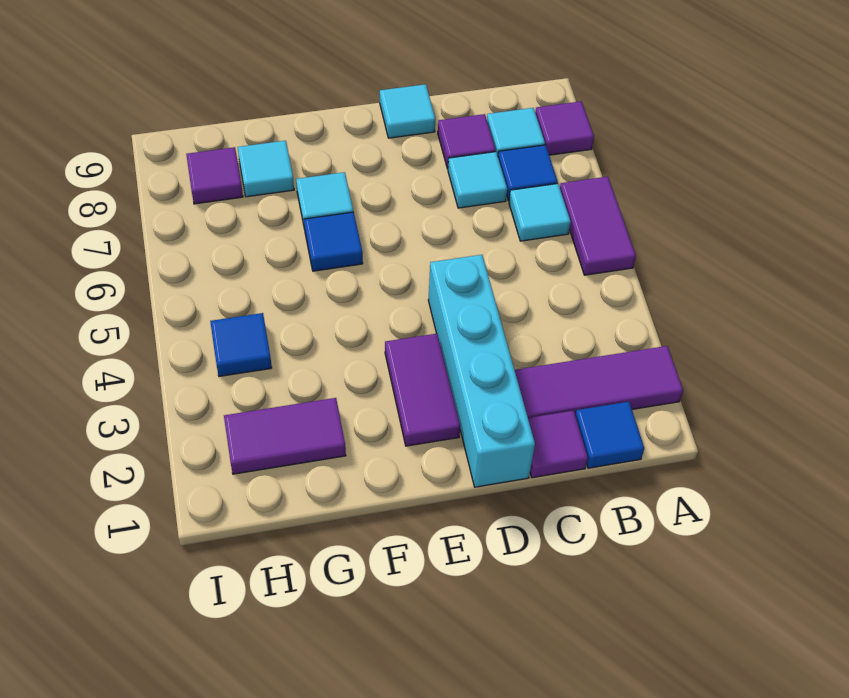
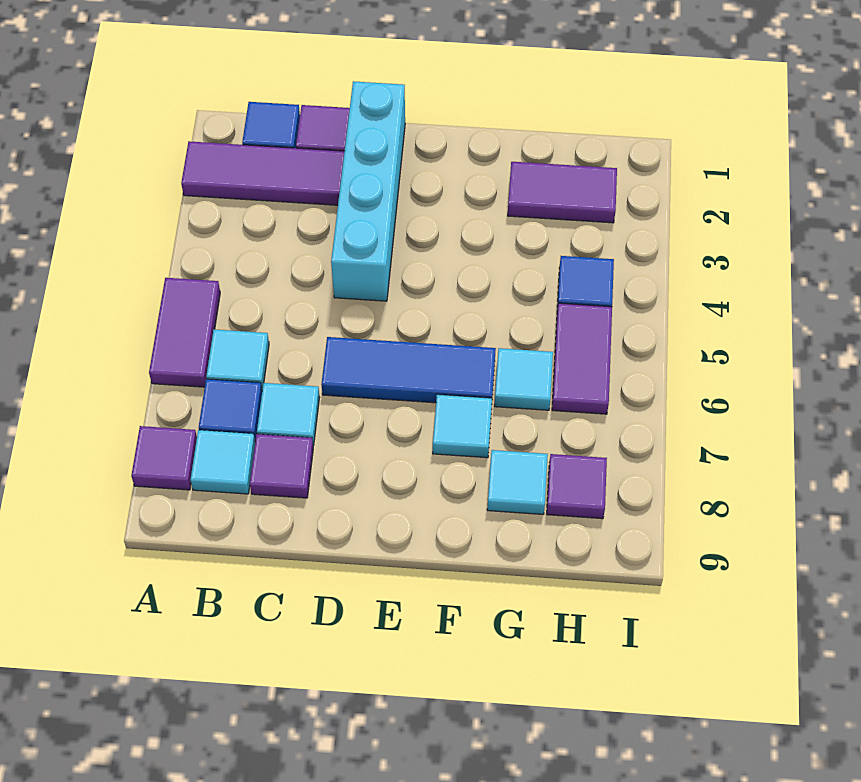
cyan 1x1 tile [380,84,435,138] -> cyan 1x1 tile moved to [495,348,553,410]
purple 1x2 tile [385,334,460,446] -> purple 1x2 tile moved to [552,303,612,414]
blue 1x1 tile [304,212,363,271] -> blue 1x3 tile [321,337,496,403]

